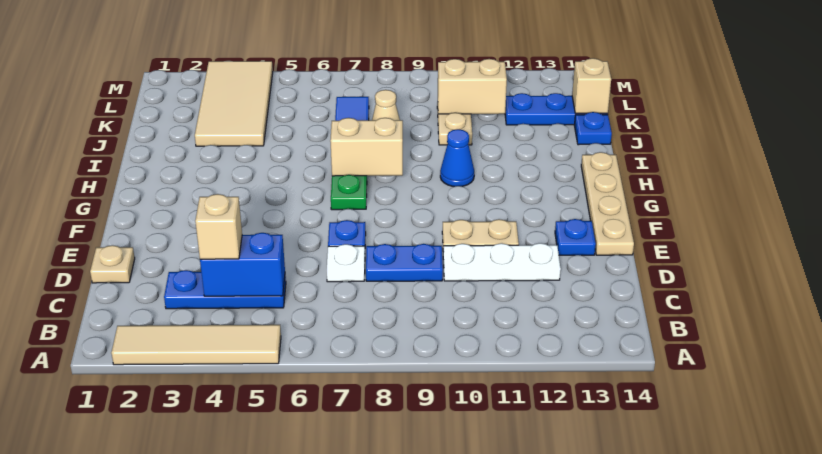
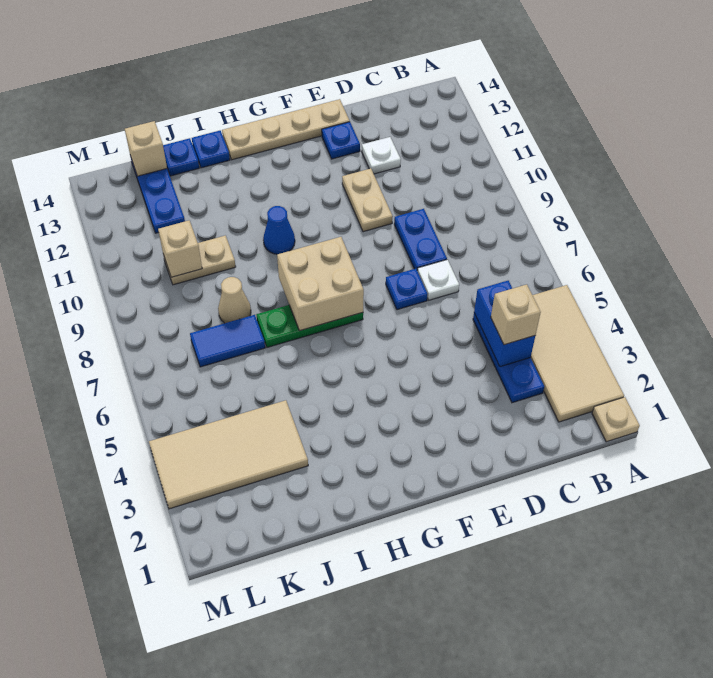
tan 1x4 tile [111,325,281,365] -> tan 2x4 tile [531,285,624,422]
tan 1x1 plate [90,245,135,283] -> tan 1x1 plate moved to [592,397,640,442]
white 1x3 plate [443,243,561,281] -> white 1x1 plate [362,137,401,174]
tan 1x2 brick [330,118,403,176] -> tan 2x2 brick [277,237,364,331]
none -> blue 1x1 plate [192,131,230,168]
tan 1x2 brick [438,59,507,114] -> tan 1x1 brick [158,220,202,277]

